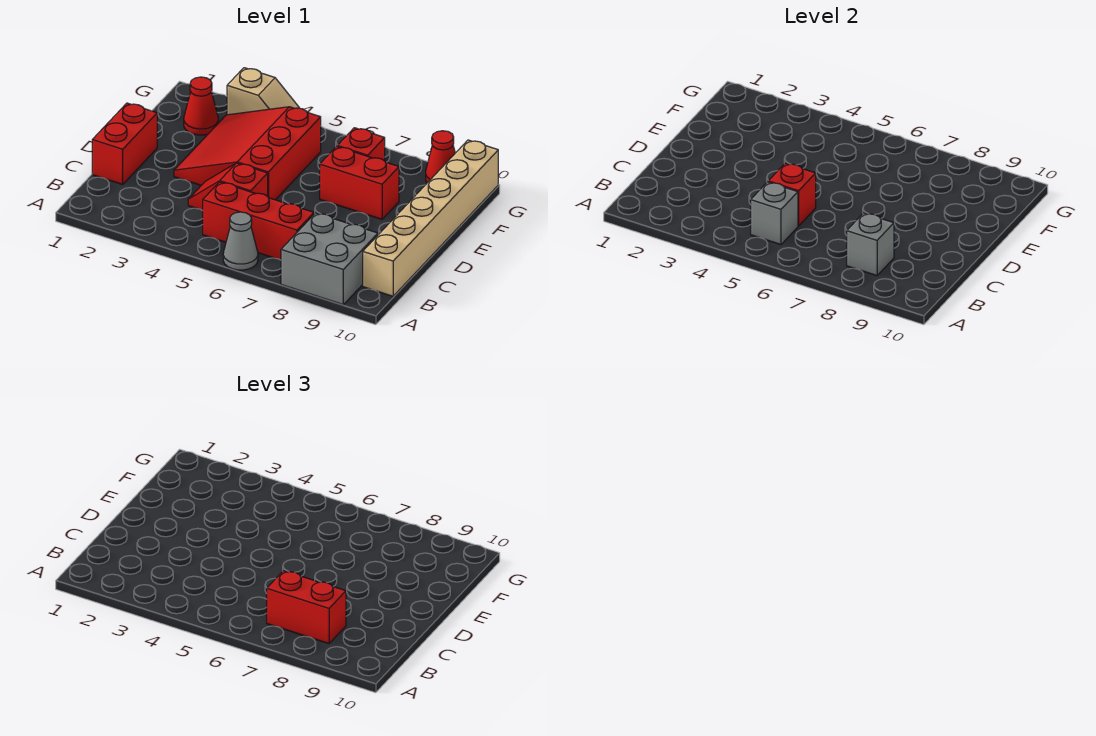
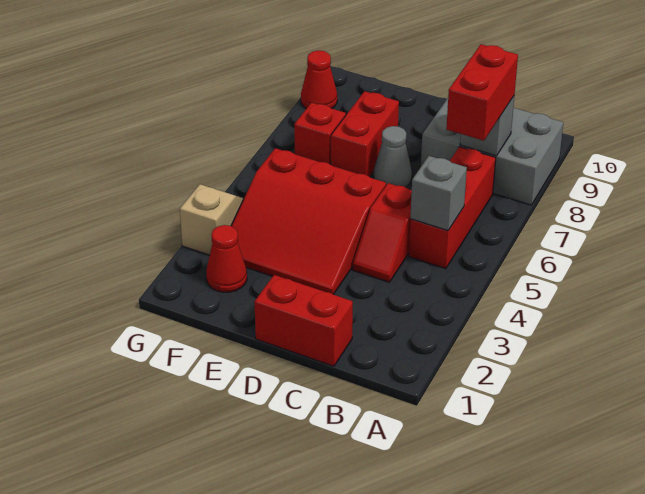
grey 1x1 cone [223,212,258,270] -> grey 1x1 cone moved to [374,126,412,187]
grey 2x2 brick [281,213,378,305] -> grey 2x3 brick [421,98,564,205]
tan 1x6 brick [363,140,498,296] -> none
red 1x1 brick [768,163,816,226] -> none

